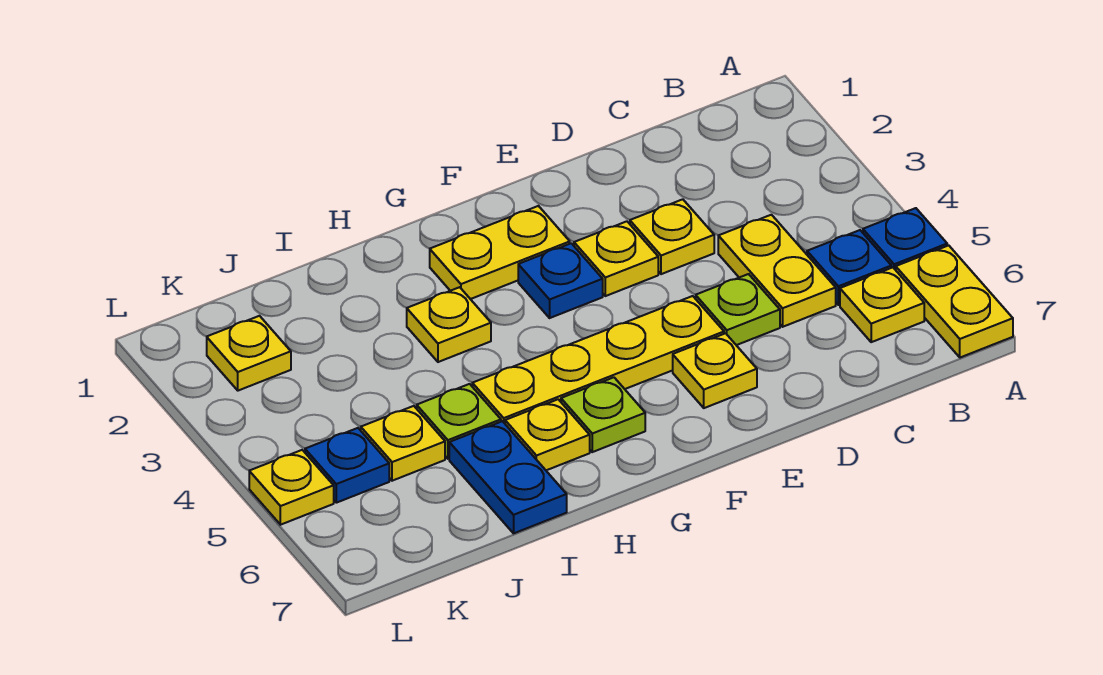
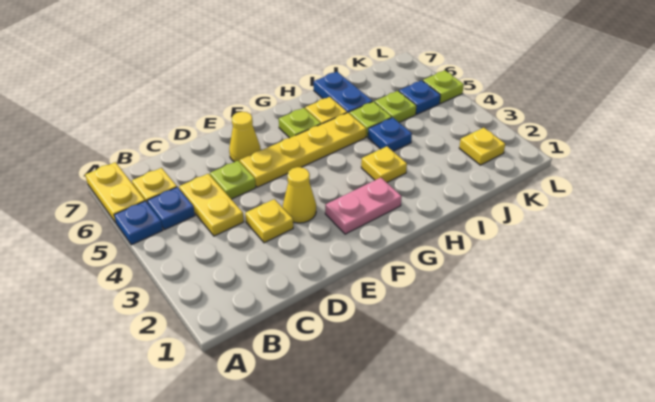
yellow 1x1 plate [574,221,658,296] -> yellow 1x1 cone [283,167,316,223]
yellow 1x1 plate [673,333,757,408] -> yellow 1x1 cone [229,112,261,162]
yellow 1x2 plate [430,206,570,299] -> pink 1x2 plate [325,178,402,234]
blue 1x1 plate [518,243,603,318] -> blue 1x1 plate moved to [368,117,412,151]
yellow 1x1 plate [361,406,445,481] -> lime 1x1 plate [375,91,416,122]
yellow 1x1 plate [249,450,334,525] -> lime 1x1 plate [423,70,464,103]

